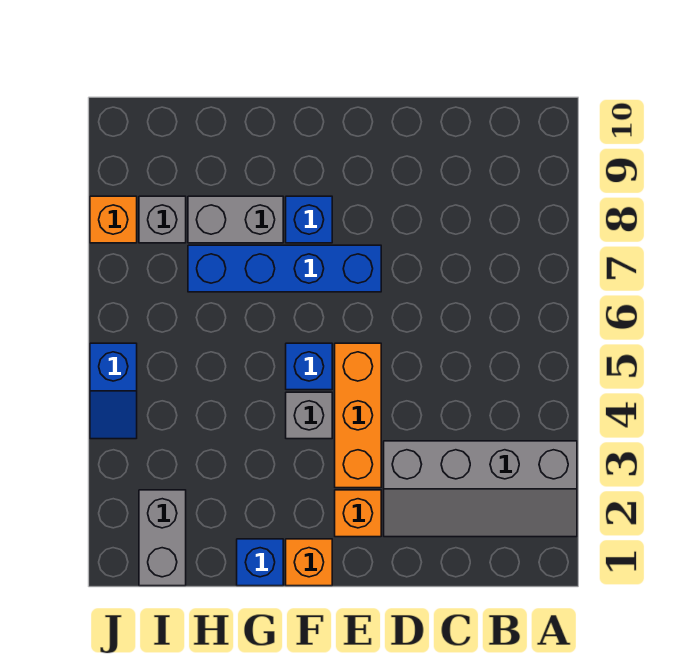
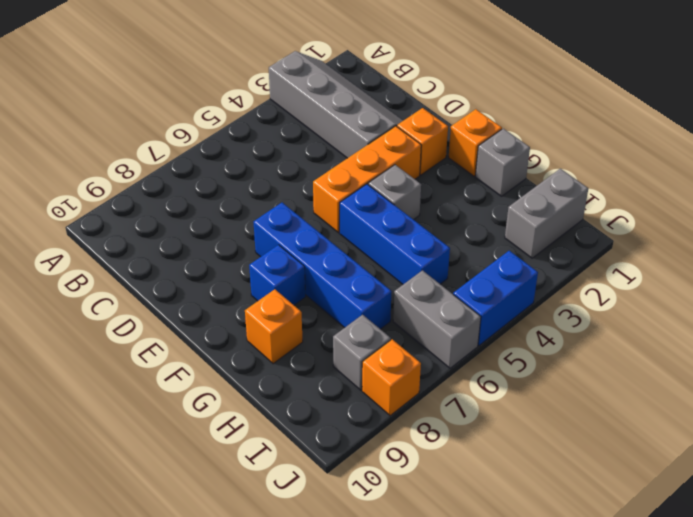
blue 1x1 brick [286,343,332,390] -> blue 1x3 brick [340,184,450,284]
blue 1x1 brick [237,539,283,586] -> grey 1x1 brick [475,128,530,196]
grey 1x2 brick [188,196,283,243] -> grey 1x2 brick moved to [393,270,481,368]
none -> orange 1x1 brick [245,289,303,364]
blue 1x2 slope [90,343,137,439] -> blue 1x2 brick [453,251,538,345]

